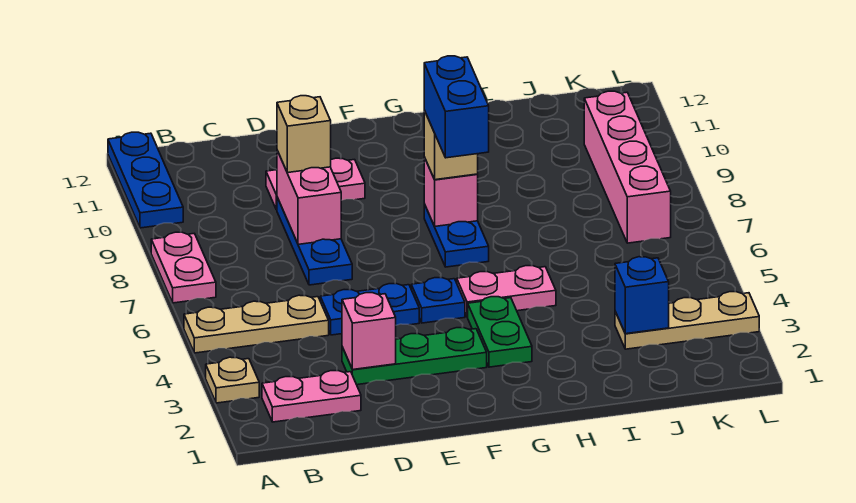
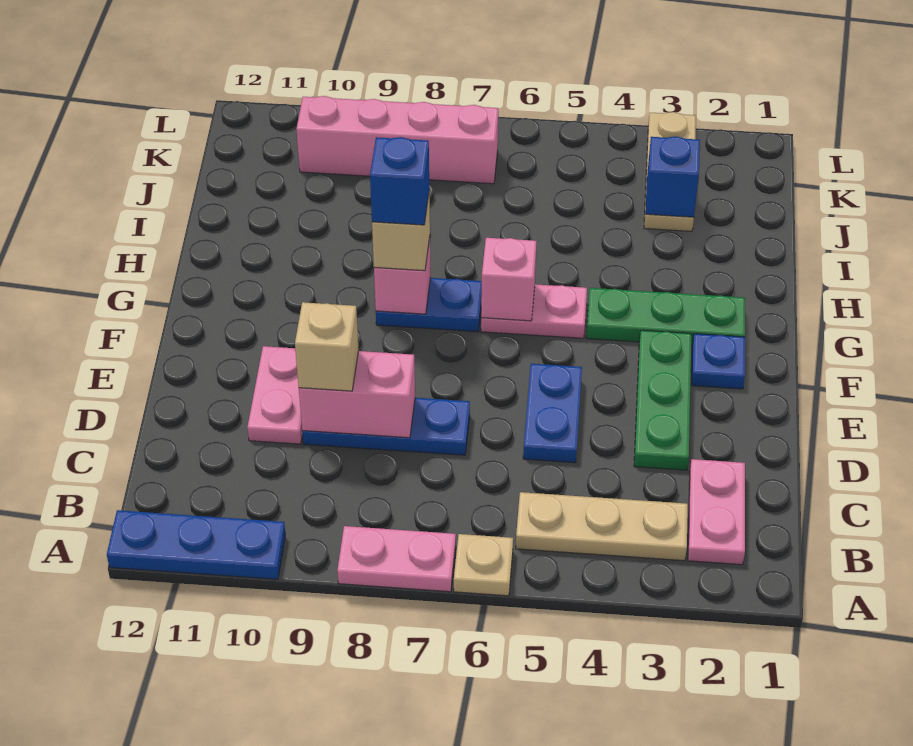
tan 1x1 plate [206,357,259,403] -> tan 1x1 plate moved to [454,534,513,596]
tan 1x3 plate [184,295,329,353] -> tan 1x3 plate turned to [516,492,688,561]
pink 1x1 brick [342,293,396,370] -> pink 1x1 brick moved to [481,238,537,321]
blue 1x1 plate [411,278,465,323] -> blue 1x1 plate moved to [692,334,745,389]
green 1x2 plate [468,297,532,367] -> green 1x3 plate [586,288,745,345]
pink 1x2 plate [457,266,556,317] -> pink 1x2 plate turned to [481,284,587,338]
blue 1x2 brick [424,56,489,158] -> blue 1x1 brick [370,137,429,225]

